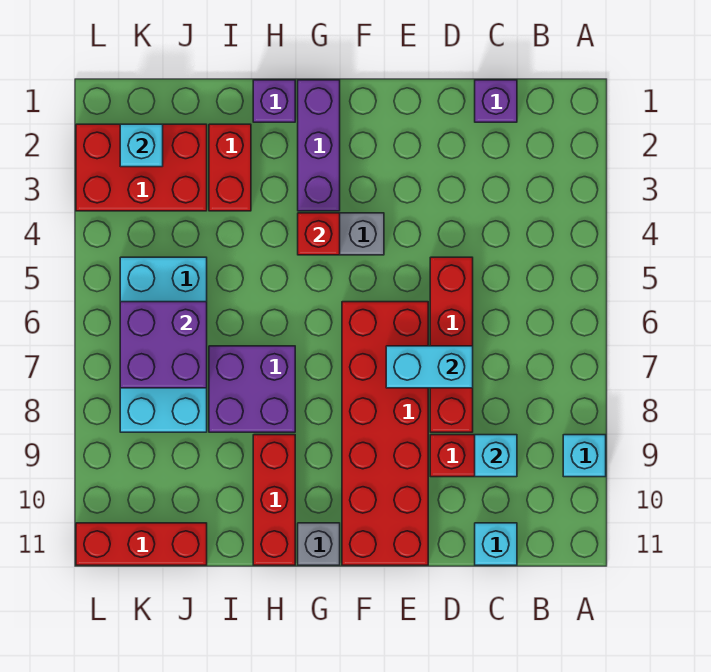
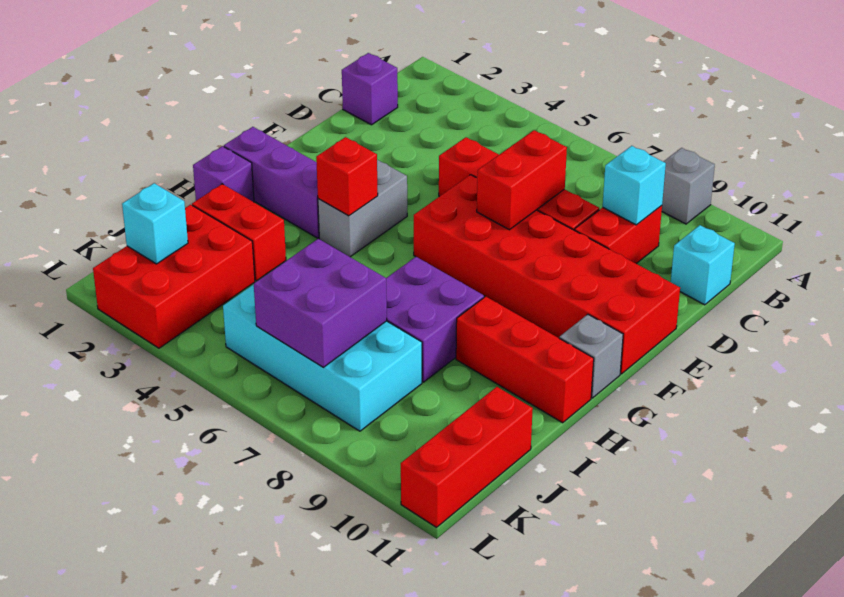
cyan 1x1 brick [563,435,606,477] -> grey 1x1 brick [662,148,715,224]
cyan 1x2 brick [386,346,473,388] -> red 1x2 brick [477,130,567,230]

